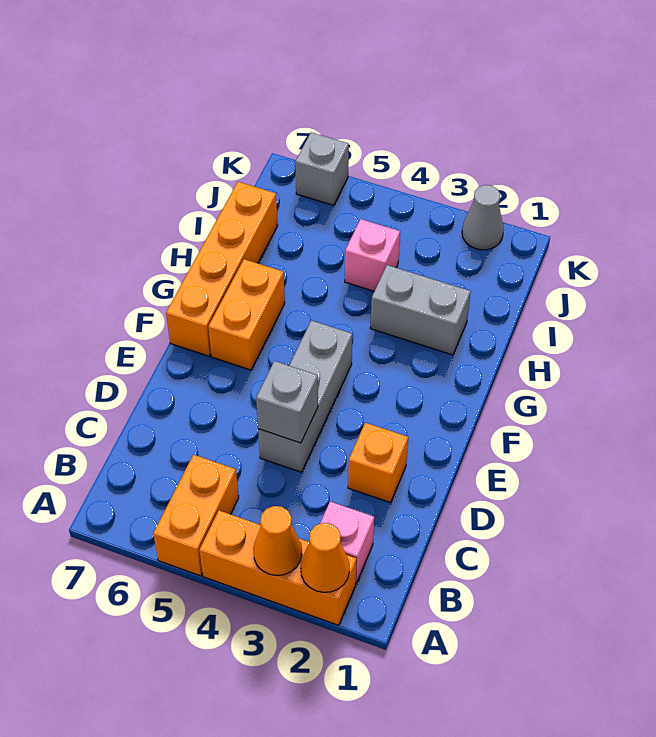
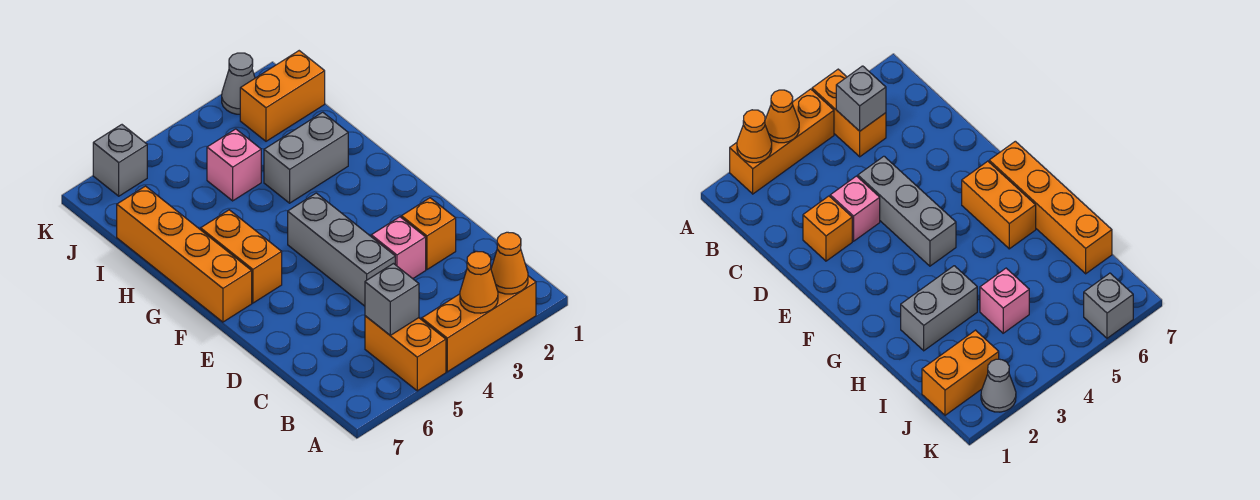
pink 1x1 brick [320,502,374,583] -> pink 1x1 brick moved to [371,217,426,279]
grey 1x1 brick [256,361,318,443] -> grey 1x1 brick moved to [365,264,419,335]
none -> orange 1x2 brick [240,51,325,141]

